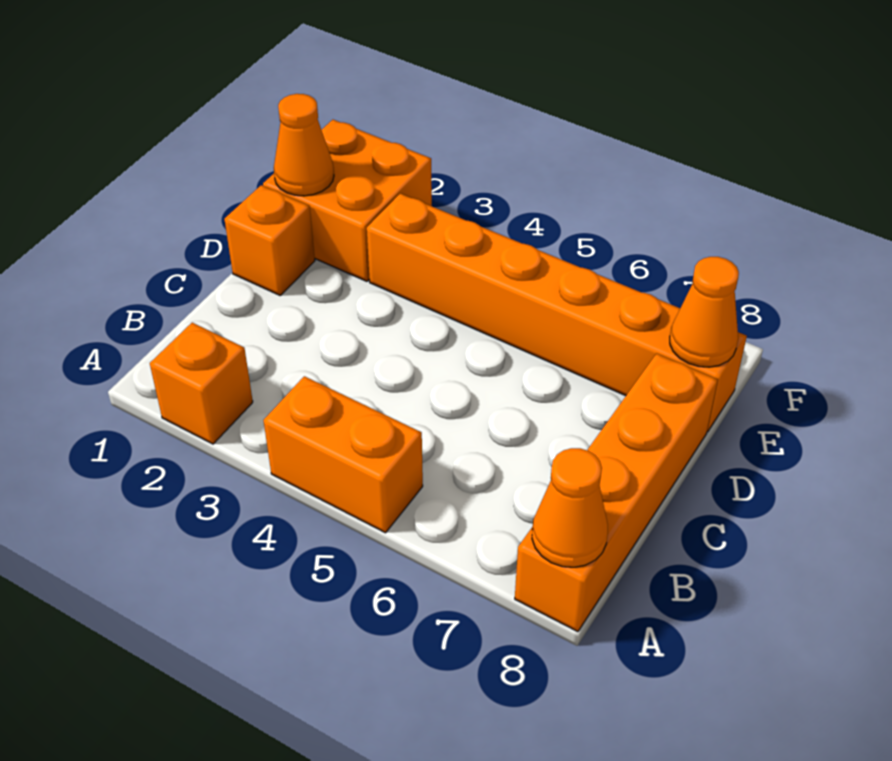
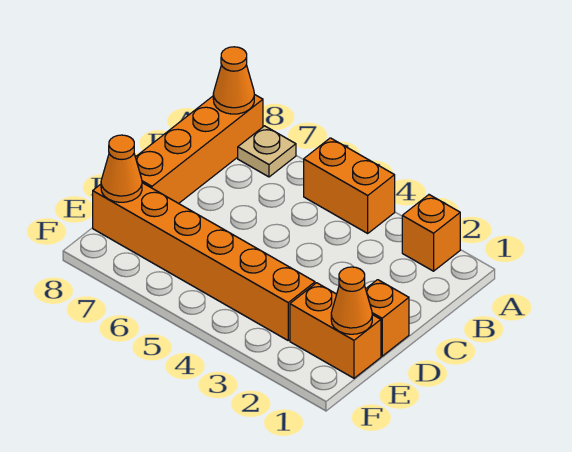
none -> tan 1x1 plate [238,126,296,177]
orange 2x2 brick [263,120,432,281] -> orange 1x2 brick [290,283,381,378]

